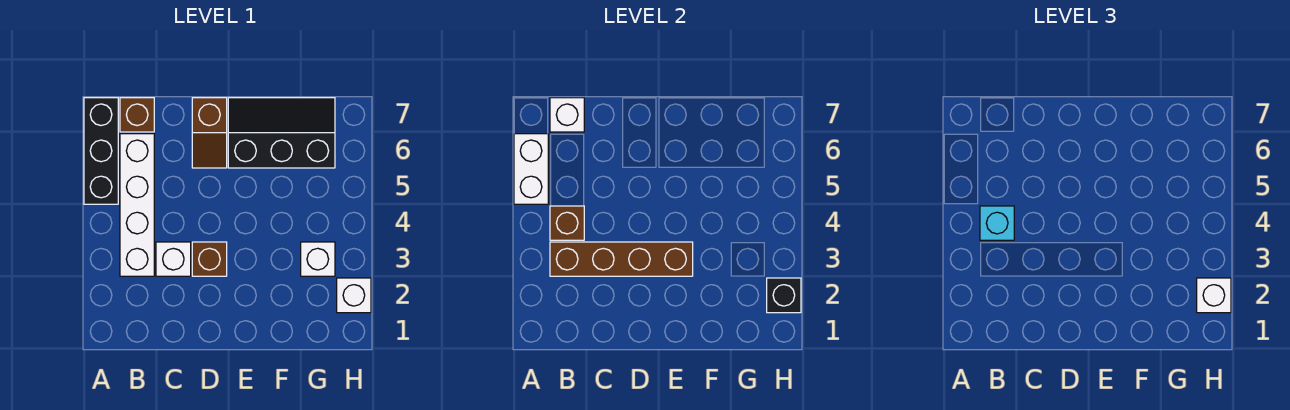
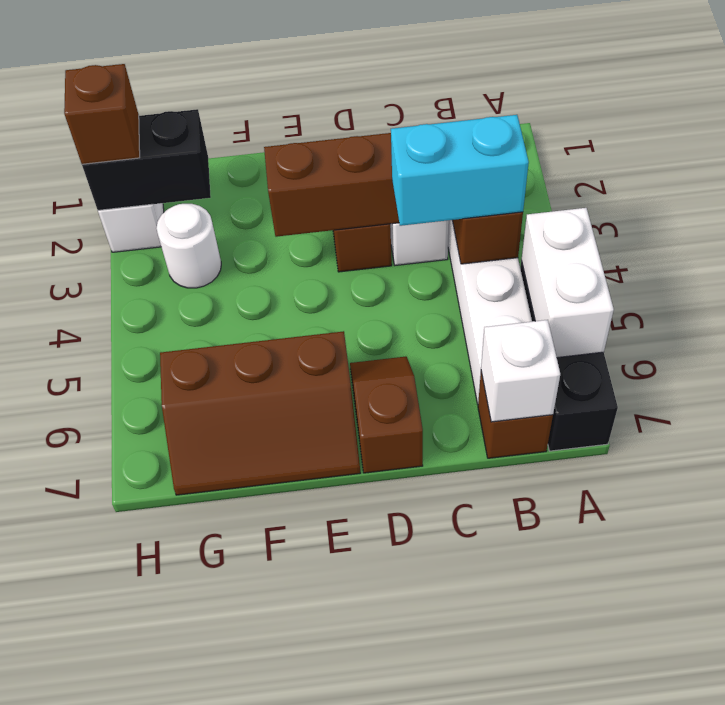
cyan 1x1 brick [980,206,1014,240] -> cyan 1x2 brick [391,115,529,226]
black 2x3 slope [228,98,335,168] -> brown 2x3 slope [160,331,360,495]
white 1x1 brick [301,242,335,276] -> white 1x1 round brick [156,204,221,288]
black 1x1 brick [767,278,801,313] -> black 1x2 brick [82,109,211,210]
white 1x1 brick [1197,278,1231,313] -> brown 1x1 brick [64,64,140,164]

